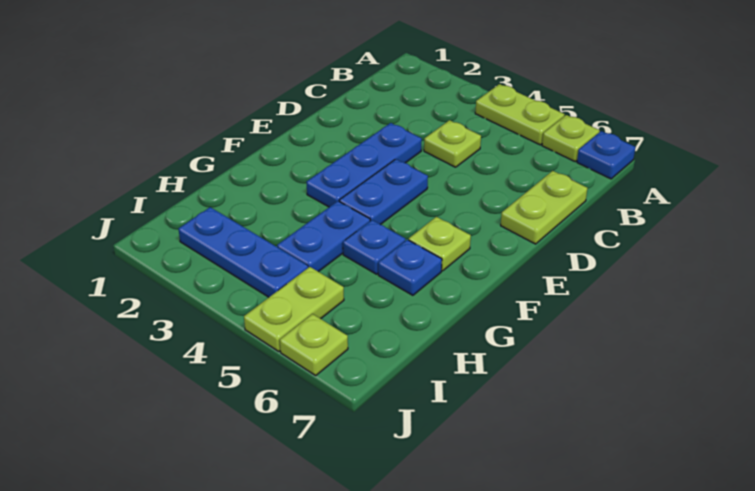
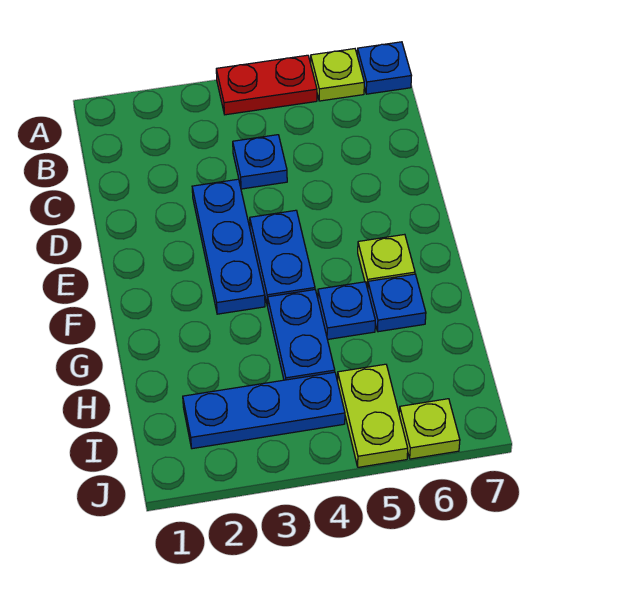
lime 1x2 plate [475,84,565,145] -> red 1x2 plate [216,55,317,115]
lime 1x1 plate [424,120,481,167] -> blue 1x1 plate [233,135,287,189]
lime 1x2 plate [501,171,587,244] -> none

